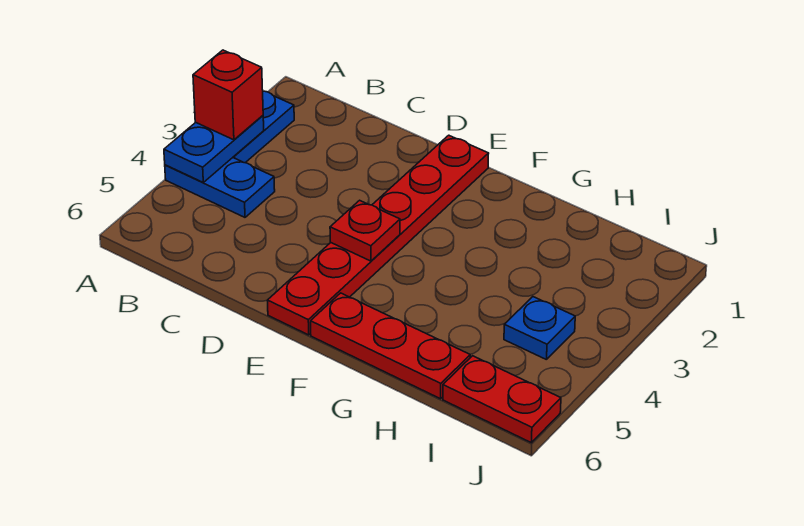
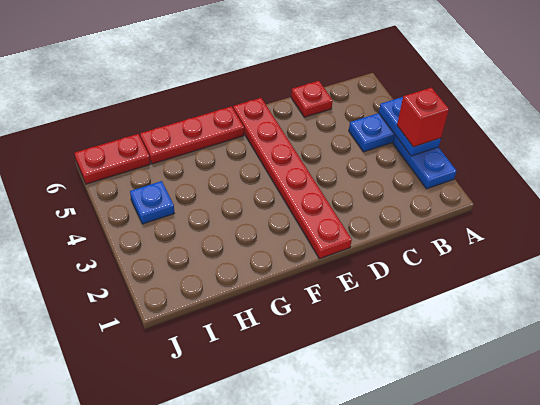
red 1x1 plate [330,200,400,261] -> red 1x1 plate moved to [291,81,333,117]

